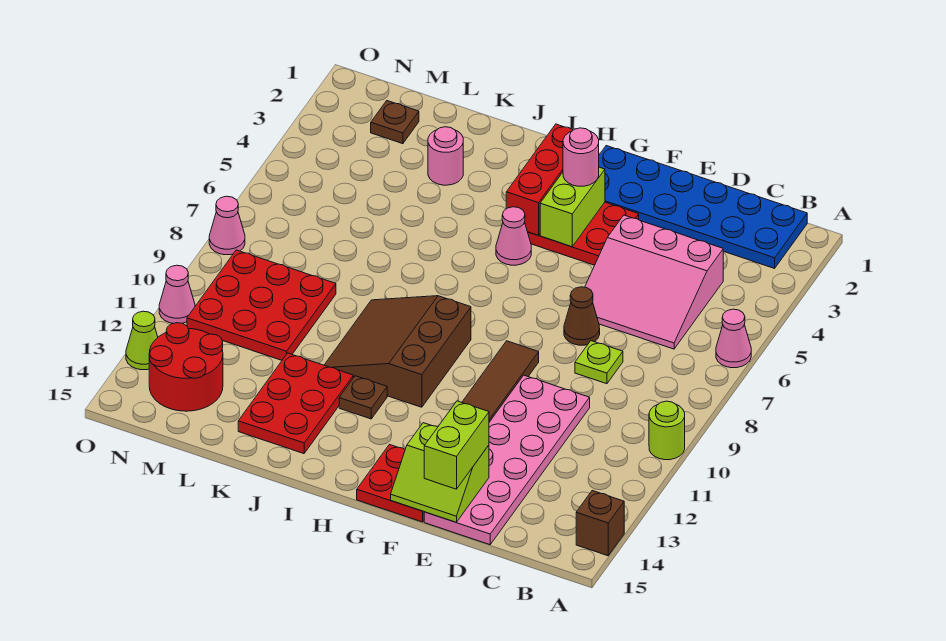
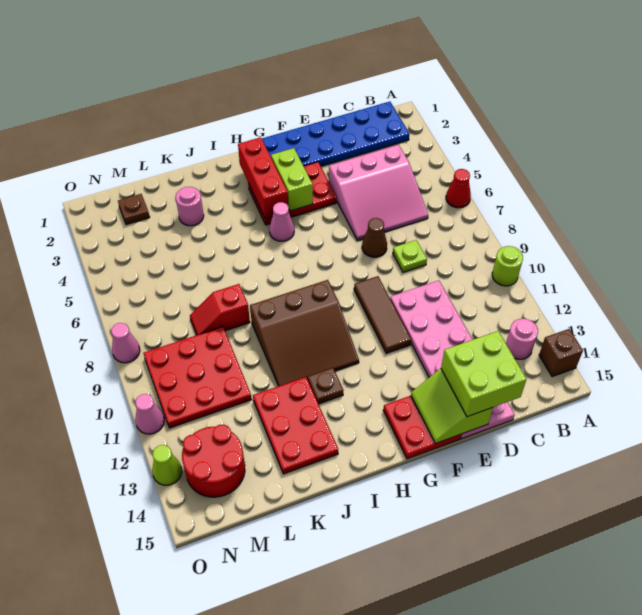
pink 1x1 cone [716,309,751,368] -> red 1x1 cone [446,169,471,208]
lime 2x2 slope [391,423,489,522] -> lime 2x2 slope turned to [411,369,493,444]
lime 1x2 brick [424,401,489,489] -> lime 2x2 brick [441,331,526,417]
pink 1x1 round brick [563,128,599,186] -> pink 1x1 round brick moved to [506,319,538,359]
brown 3x3 slope [325,296,471,407] -> brown 3x3 slope turned to [250,280,359,386]
none -> red 1x2 slope [190,284,250,335]

